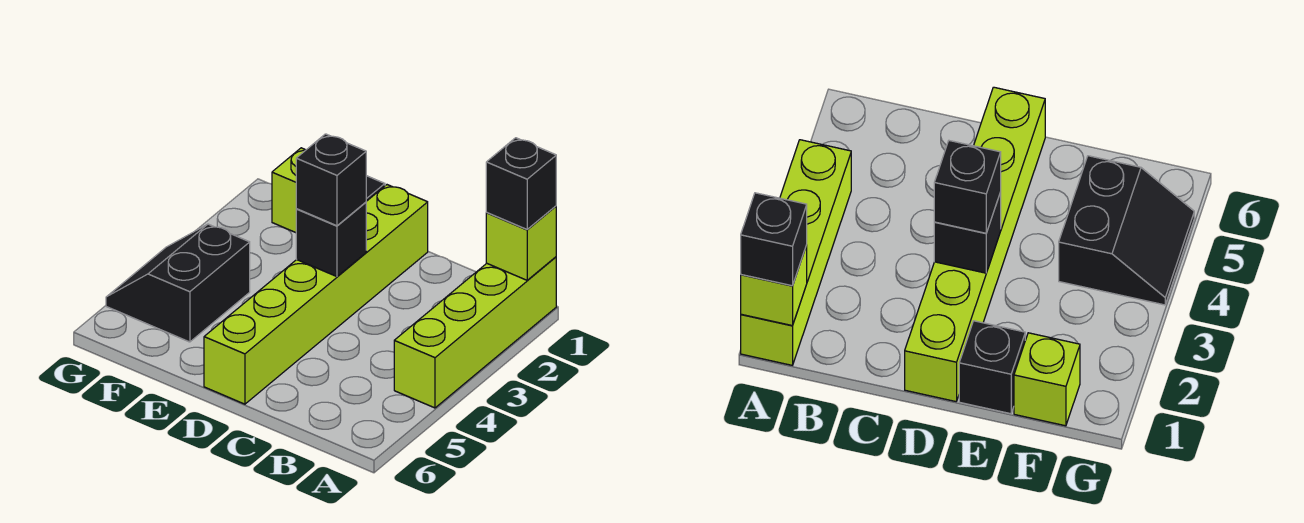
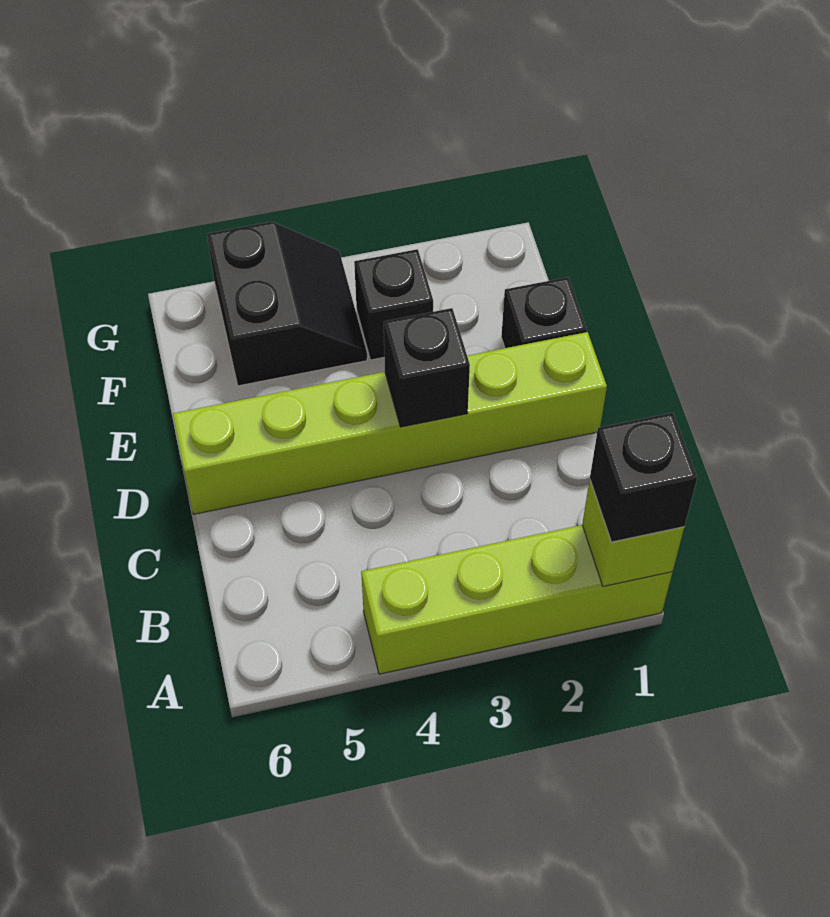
black 1x1 brick [296,134,366,226] -> black 1x1 brick moved to [354,249,433,360]
lime 1x1 brick [272,148,305,233] -> none
black 2x2 slope [106,224,250,342] -> black 2x2 slope turned to [207,222,367,386]

